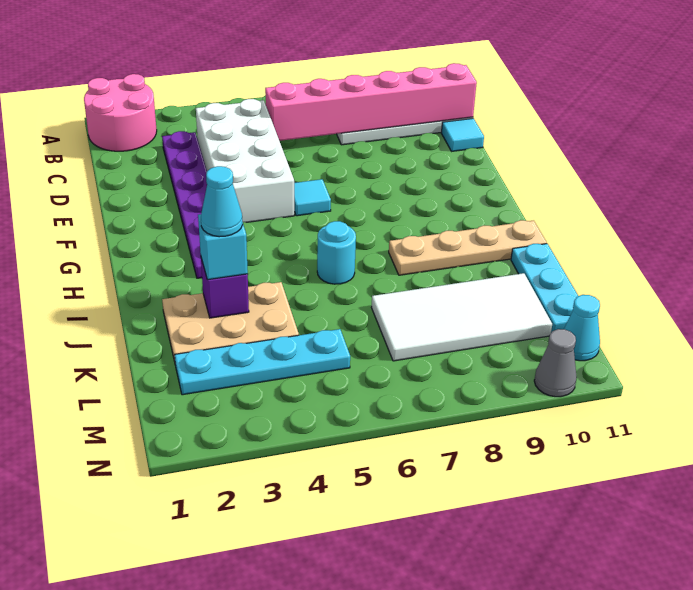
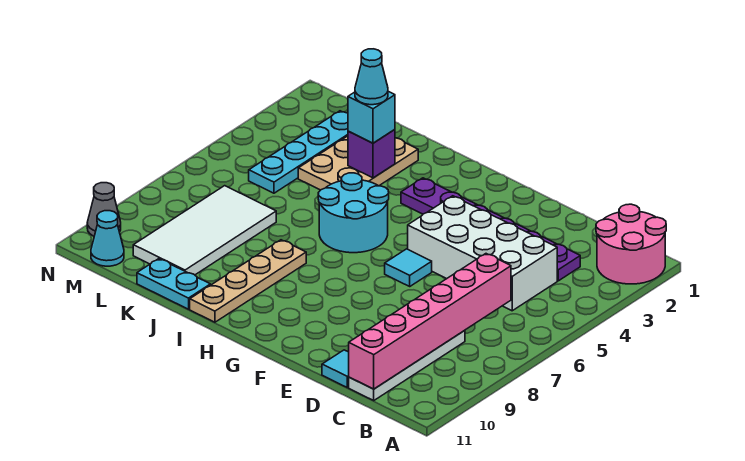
cyan 1x1 round brick [317,221,356,284] -> cyan 2x2 round brick [318,173,389,253]
cyan 1x3 plate [511,244,578,332] -> cyan 1x2 plate [137,259,210,309]

